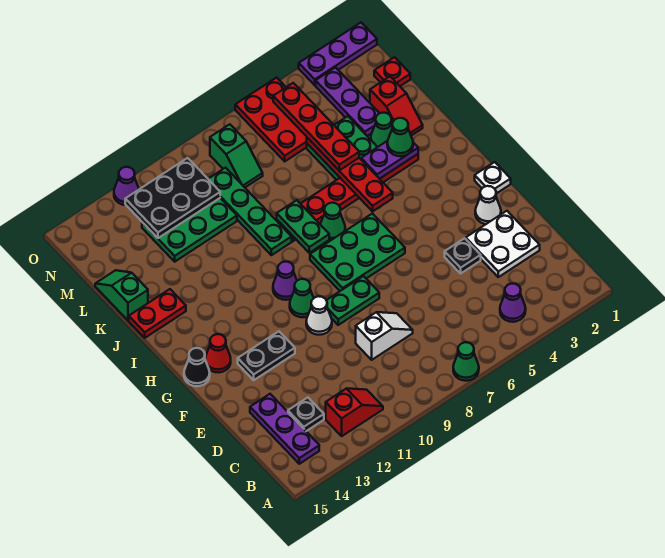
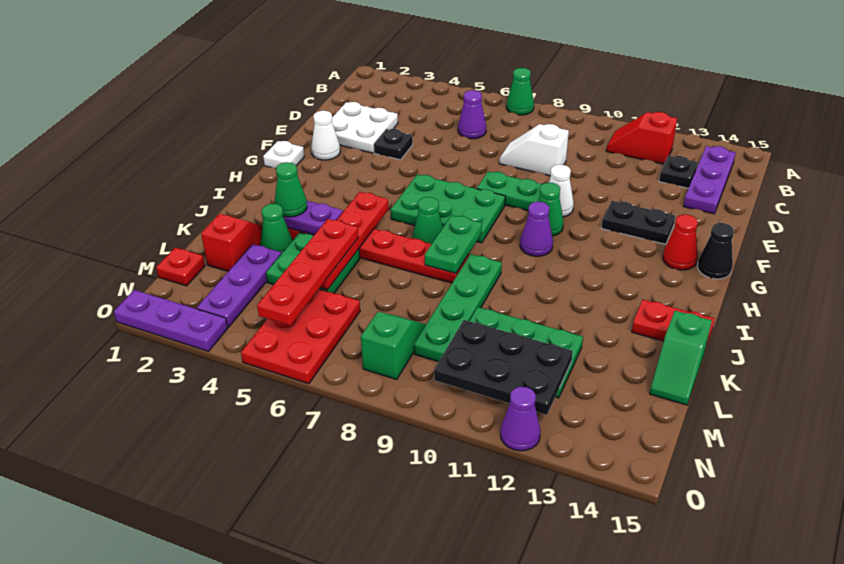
purple 1x1 cone [500,283,526,322] -> purple 1x1 cone moved to [458,90,486,139]

